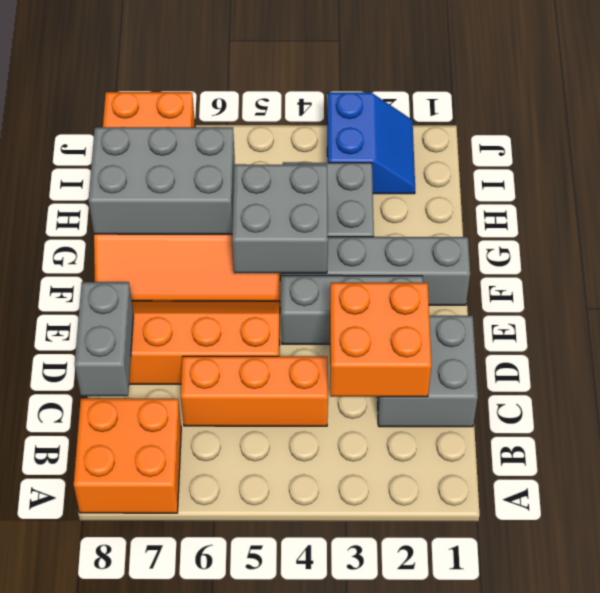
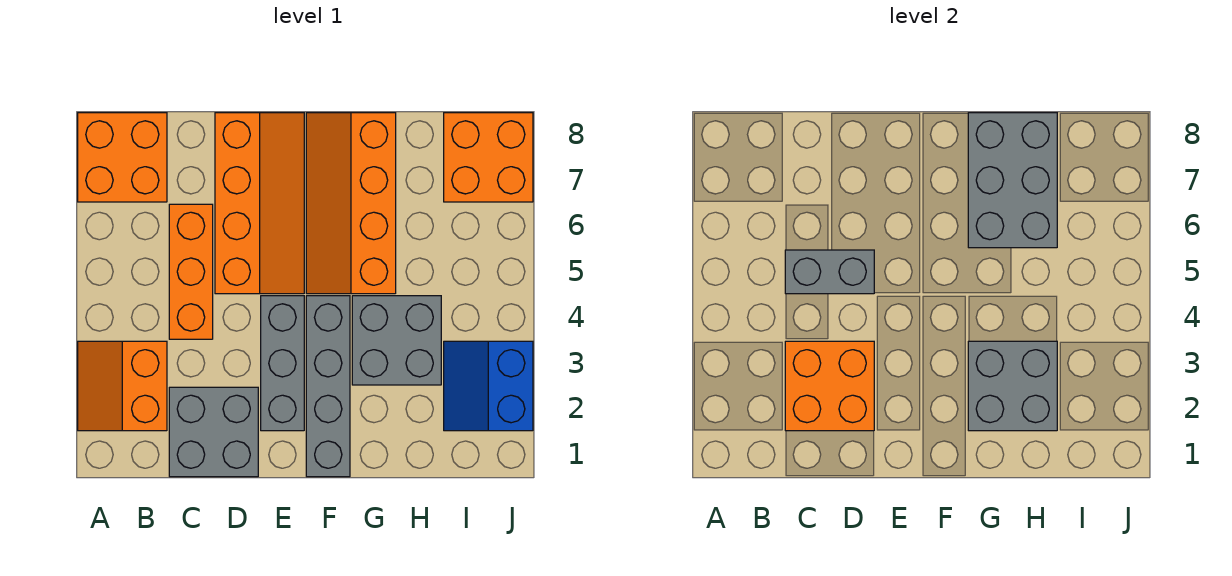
none -> orange 2x2 slope [78,341,167,431]
grey 1x2 brick [75,282,133,396] -> grey 1x2 brick moved to [785,250,874,294]
grey 2x2 brick [232,164,328,273] -> grey 2x2 brick moved to [968,341,1057,431]
blue 2x2 slope [327,92,415,194] -> blue 2x2 slope turned to [444,341,533,431]

